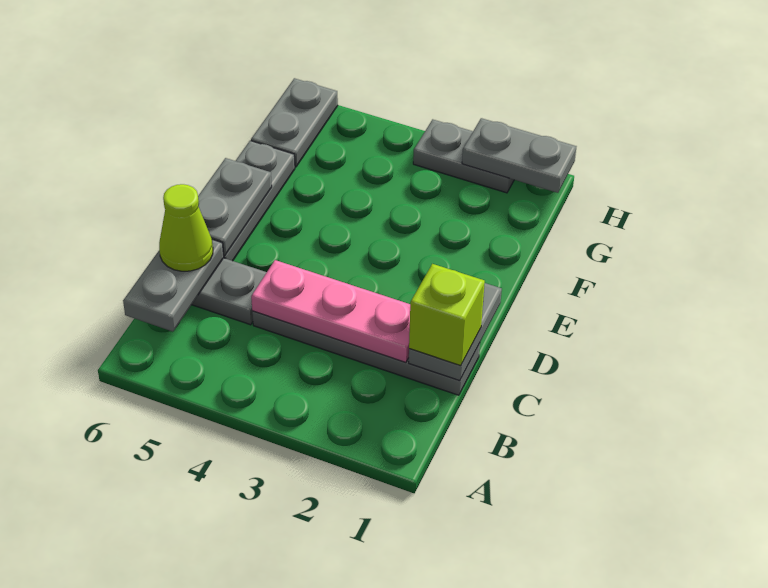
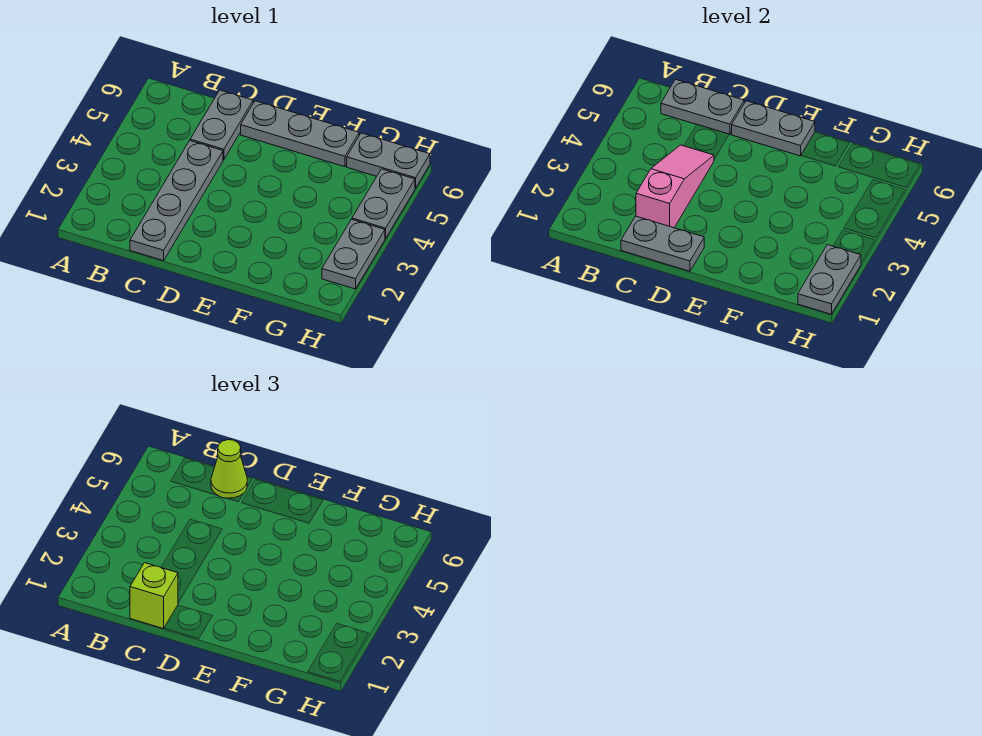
pink 1x3 plate [251,260,410,362] -> pink 1x3 slope [636,145,714,228]
none -> grey 1x2 plate [352,169,415,239]

